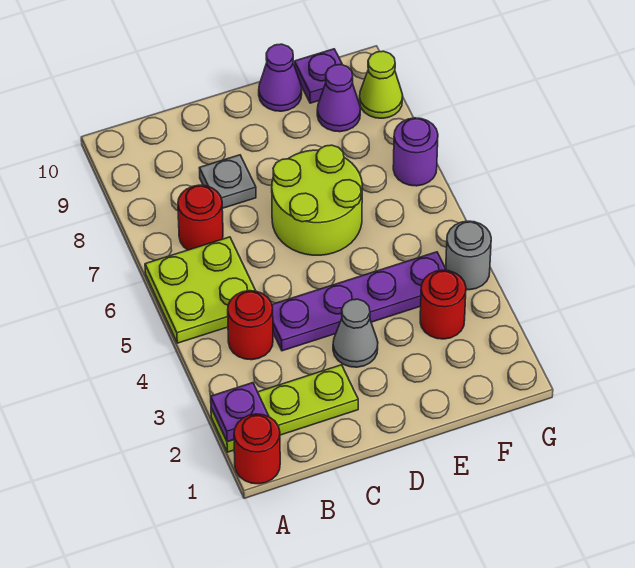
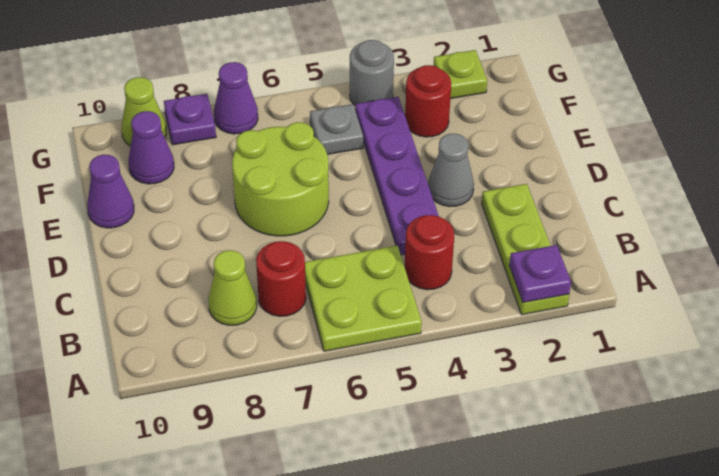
red 1x1 round brick [234,414,280,484] -> none
none -> lime 1x1 cone [208,250,257,325]
grey 1x1 plate [199,155,256,208] -> grey 1x1 plate moved to [310,104,363,154]
purple 1x1 plate [294,49,342,103] -> purple 1x1 plate moved to [164,94,216,145]
none -> lime 1x1 plate [433,50,487,99]
purple 1x1 round brick [393,118,438,186] -> purple 1x1 cone [214,62,258,134]

